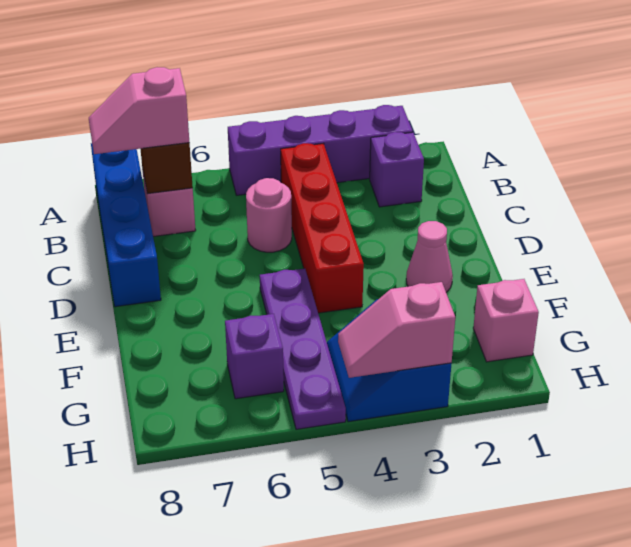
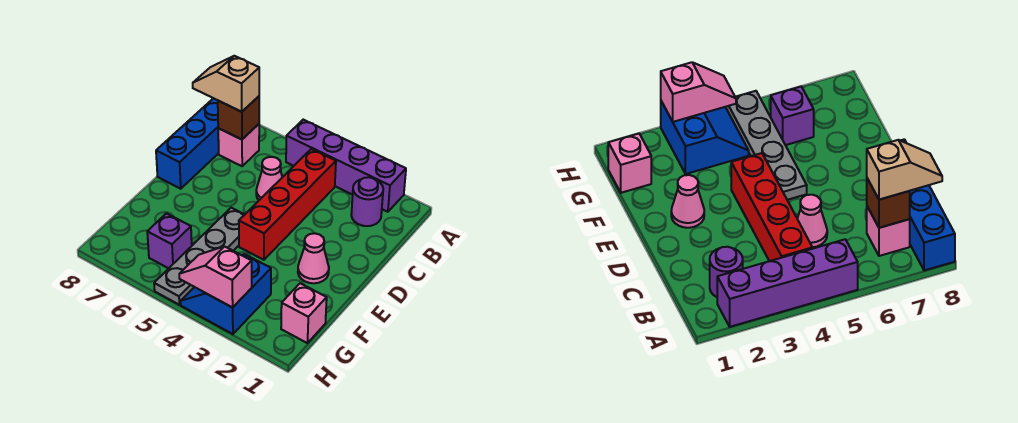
purple 1x1 brick [370,132,424,207] -> purple 1x1 round brick [351,177,383,226]
pink 1x2 slope [89,67,189,154] -> tan 1x2 slope [193,56,259,112]
pink 1x1 round brick [246,178,292,252] -> pink 1x1 cone [256,157,282,200]
purple 1x4 plate [260,269,346,429] -> grey 1x4 plate [154,208,245,305]

